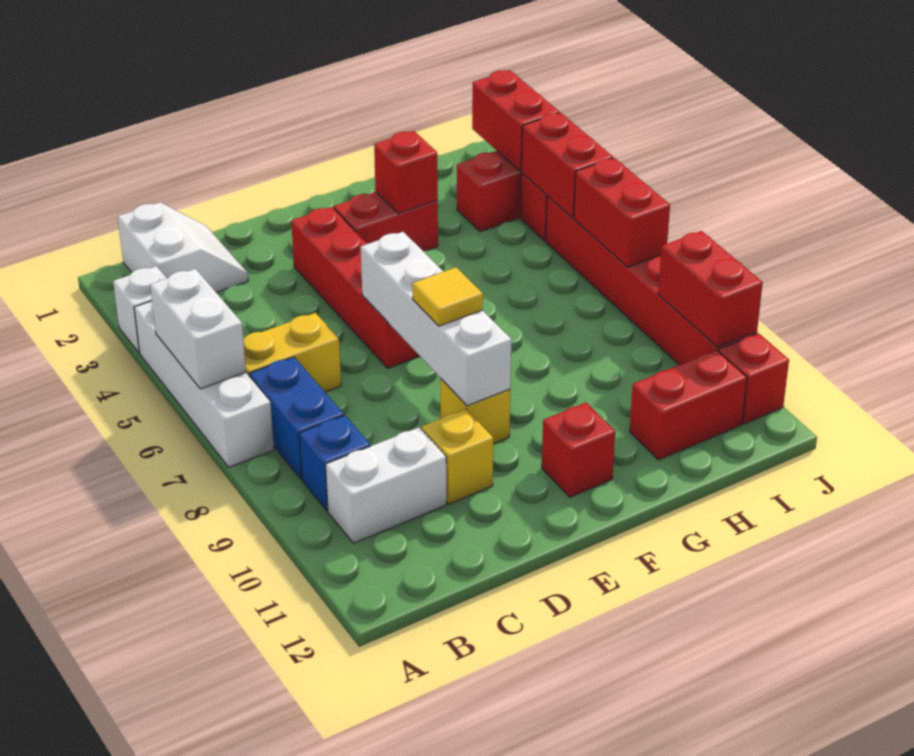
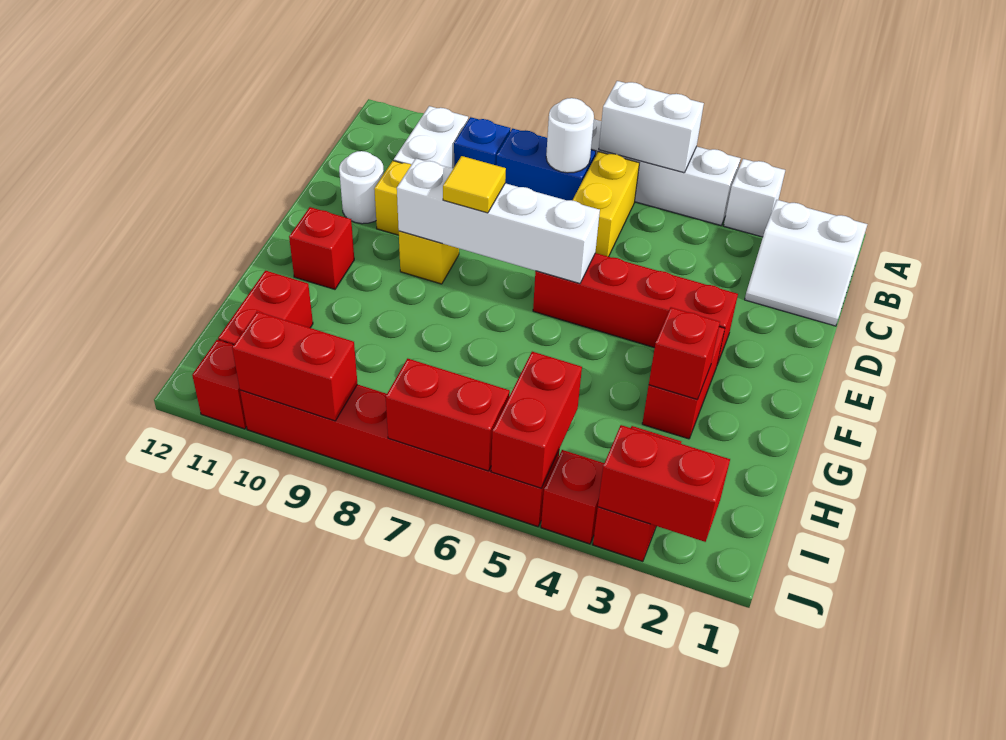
none -> white 1x1 round brick [546,98,594,173]
none -> white 1x1 round brick [339,151,384,224]
red 1x2 brick [521,113,613,218] -> red 1x2 brick turned to [491,352,582,488]

